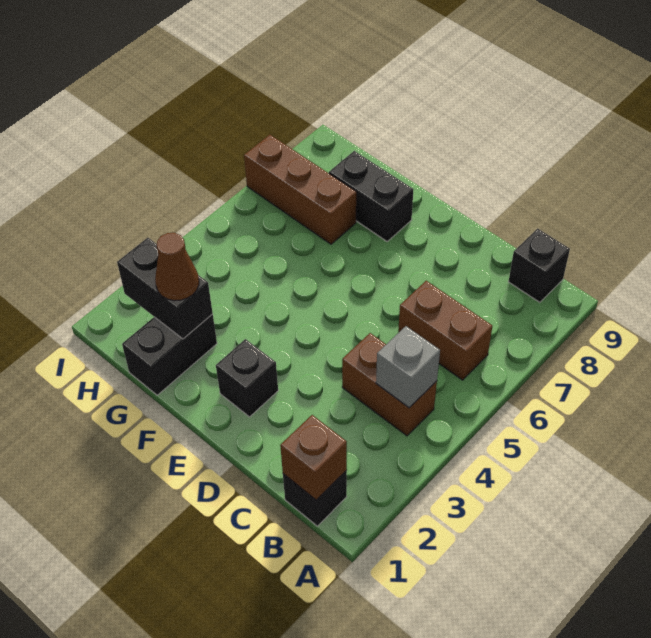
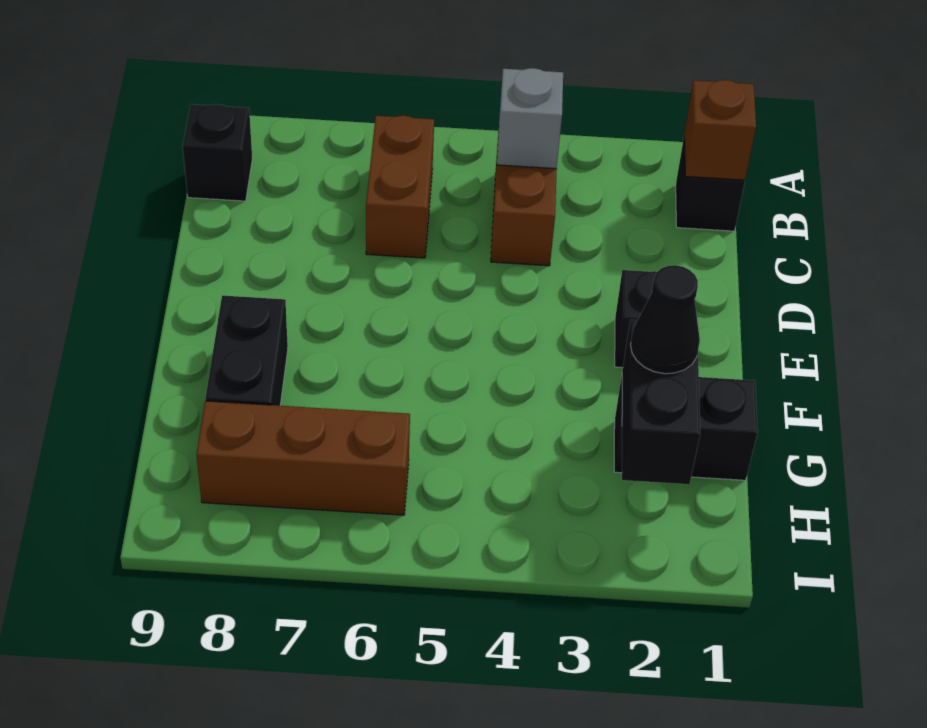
brown 1x1 cone [155,233,199,301] -> black 1x1 cone [630,265,700,374]
brown 1x3 brick [244,135,356,244] -> brown 1x3 brick turned to [196,401,410,515]

